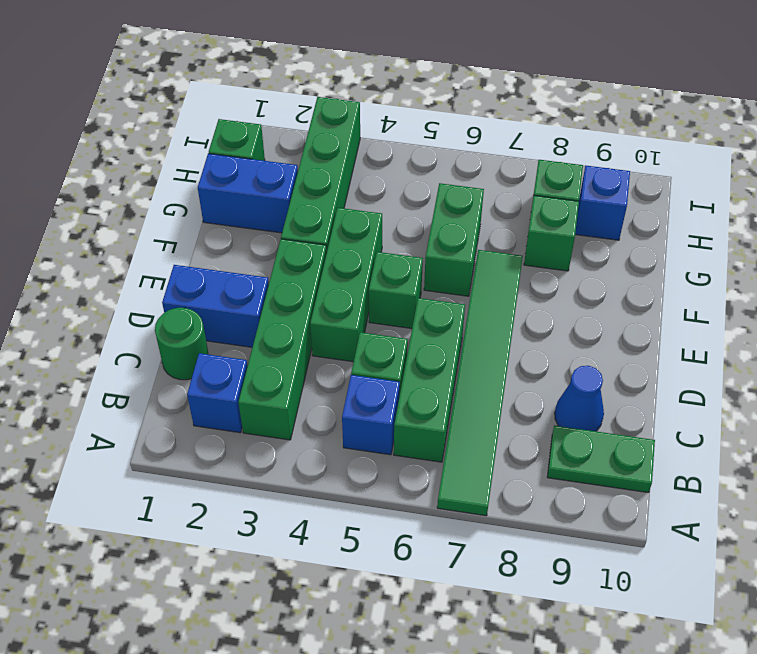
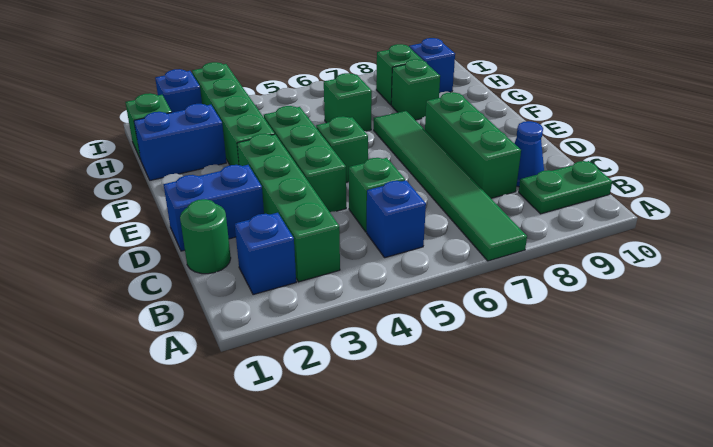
green 1x3 brick [394,298,465,462] -> green 1x3 brick moved to [425,92,521,198]
green 1x2 brick [424,183,484,296] -> green 1x1 brick [324,73,372,131]
none -> blue 1x1 brick [155,69,202,112]

